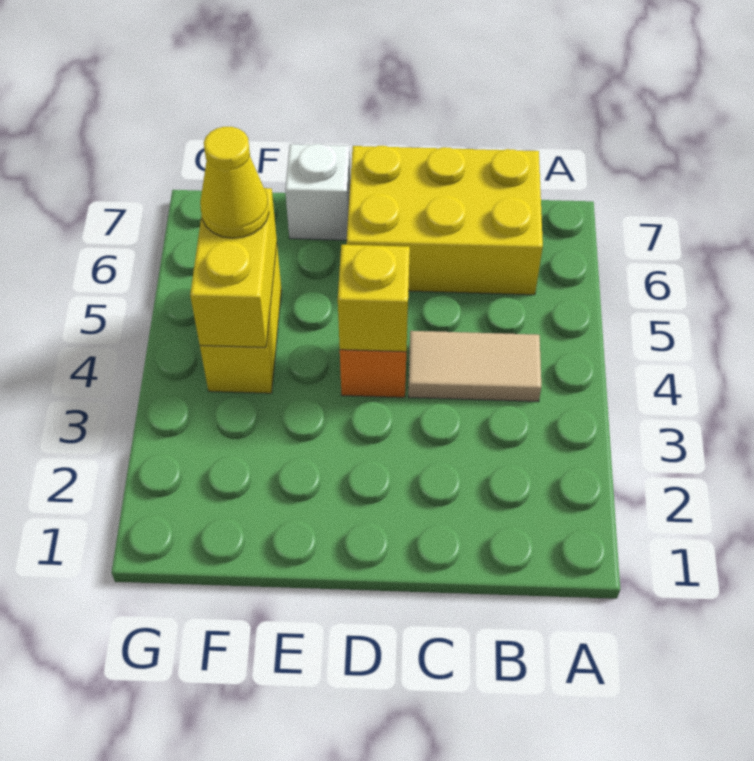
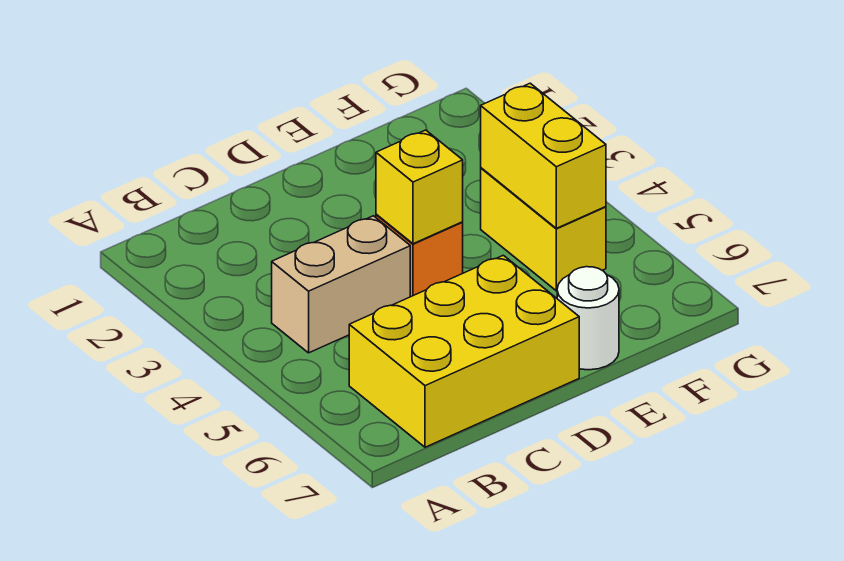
tan 1x2 tile [408,331,541,402] -> tan 1x2 brick [272,216,410,353]
white 1x1 brick [285,144,350,240] -> white 1x1 round brick [557,267,619,370]
yellow 1x1 cone [200,127,269,238] -> none

